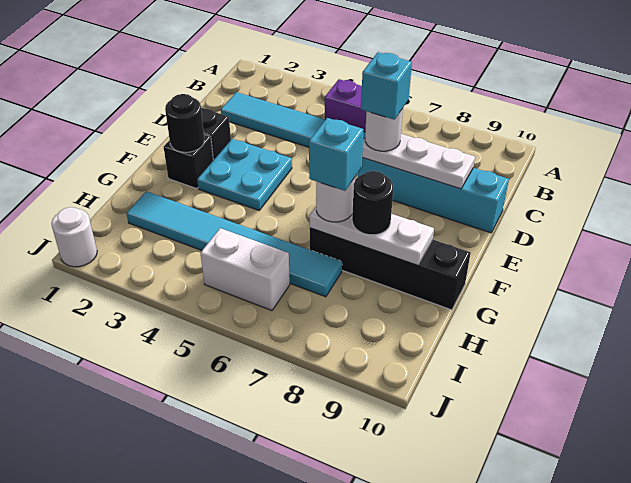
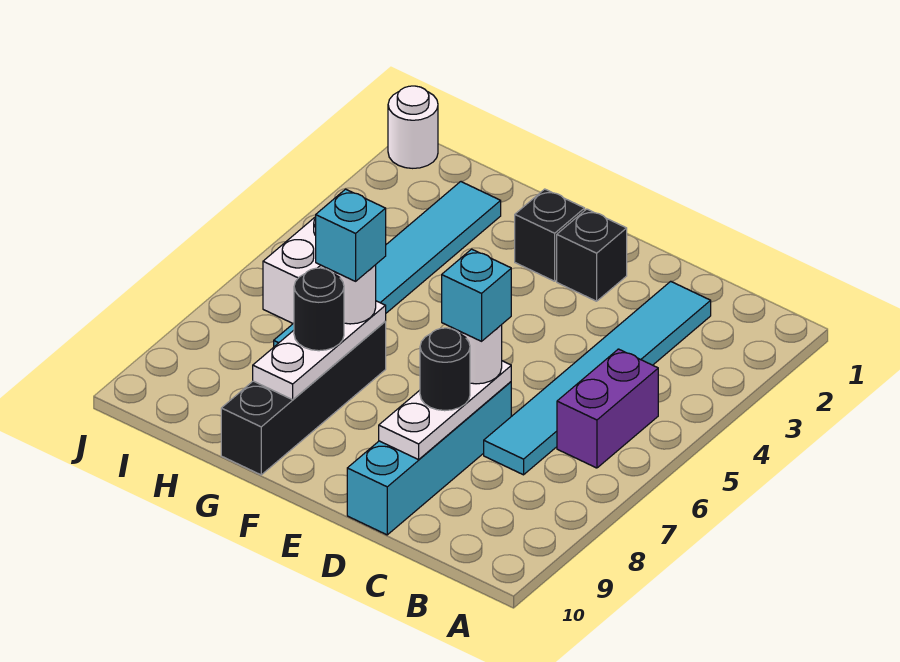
cyan 2x2 plate [197,139,292,210] -> none
black 1x1 round brick [165,94,204,152] -> black 1x1 round brick moved to [420,328,470,411]

